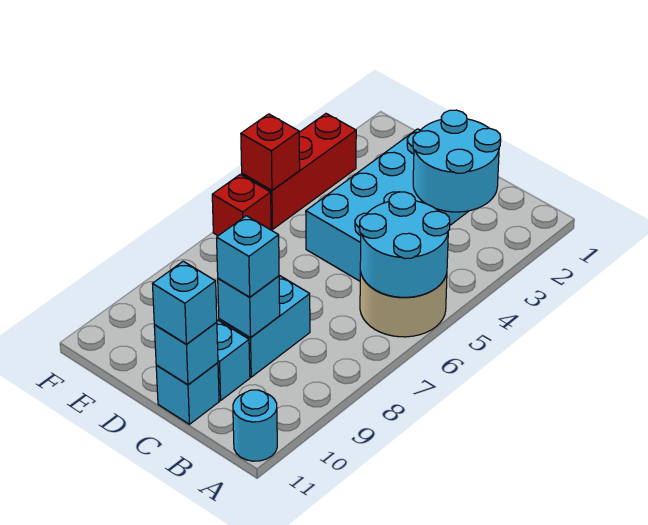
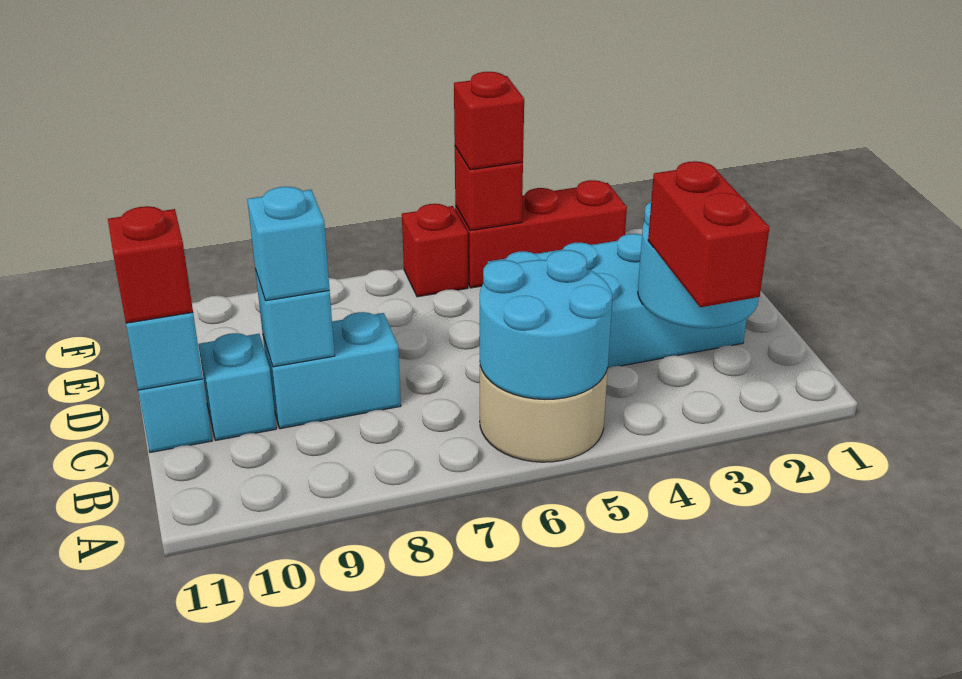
none -> red 1x2 brick [648,161,770,307]
cyan 1x1 round brick [233,390,277,461] -> none
cyan 1x1 brick [153,261,217,344] -> red 1x1 brick [108,206,193,323]
none -> red 1x1 brick [454,72,524,170]

